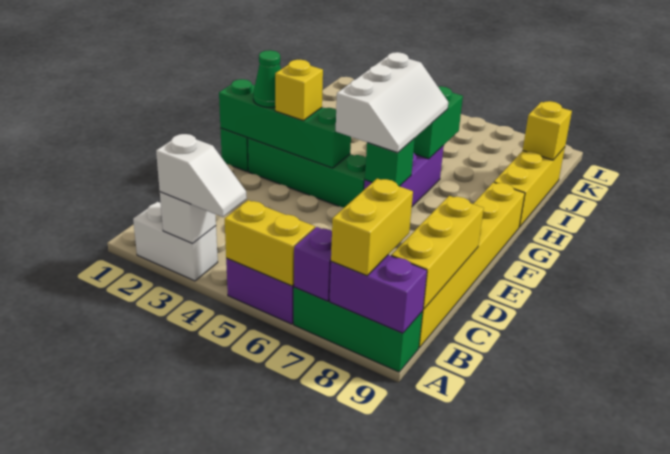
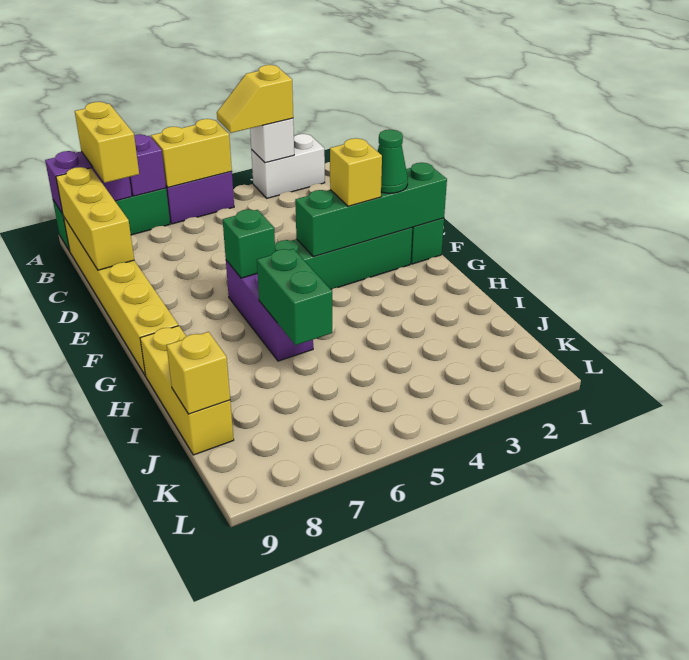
white 1x2 slope [156,134,247,217] -> yellow 1x2 slope [217,65,293,133]
white 2x3 slope [336,52,448,153] -> none

